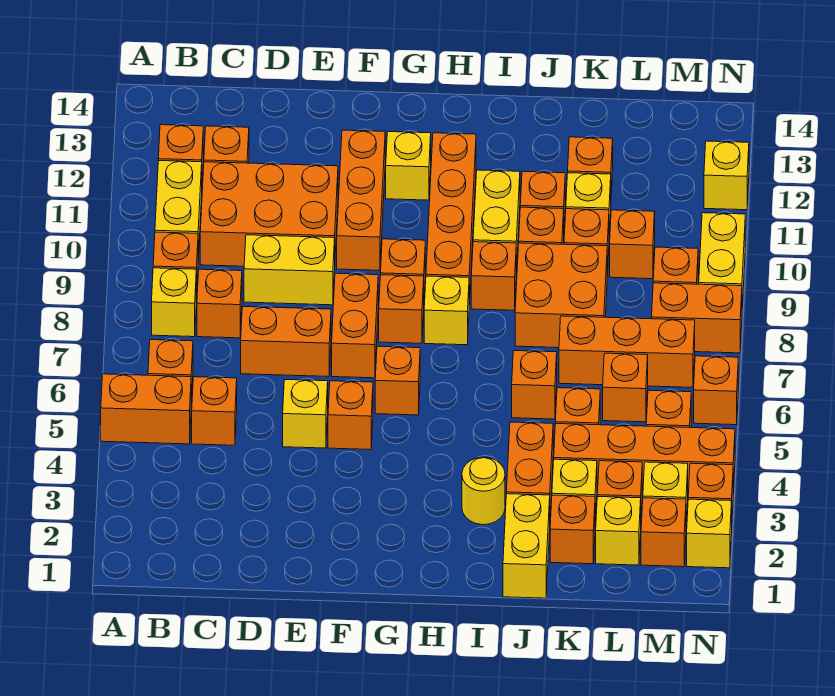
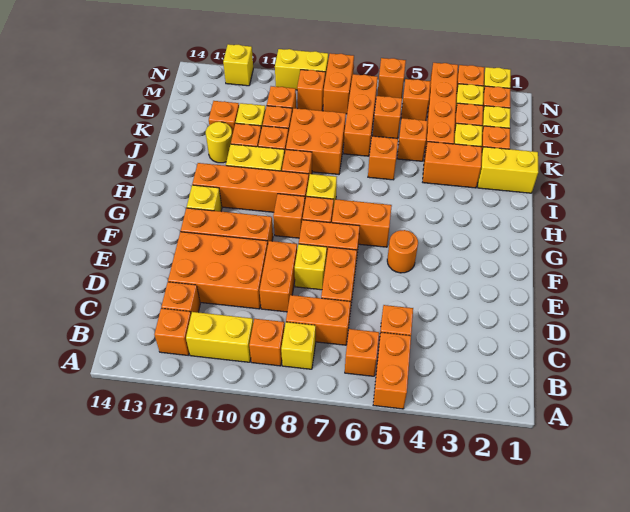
orange 1x1 brick [197,269,242,338] -> orange 1x2 brick [286,295,351,345]
orange 2x3 brick [200,162,338,266] -> orange 2x3 brick turned to [168,232,268,309]
yellow 1x2 brick [244,235,335,305] -> orange 1x2 brick [260,241,297,312]
yellow 1x1 brick [283,380,328,448] -> yellow 1x1 brick moved to [295,244,327,290]
orange 1x1 brick [328,381,373,450] -> orange 1x1 round brick [387,230,418,273]
orange 1x1 brick [375,346,420,415] -> orange 1x2 brick [332,199,392,247]
yellow 1x1 round brick [462,457,505,525] -> yellow 1x1 round brick moved to [206,122,232,163]

